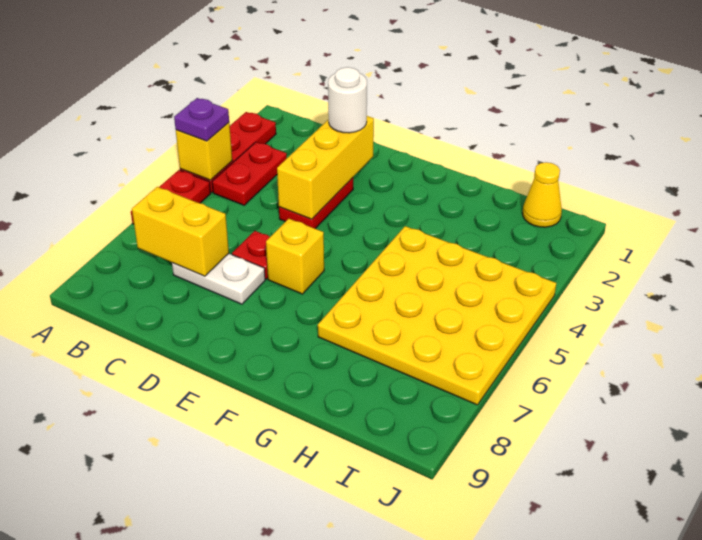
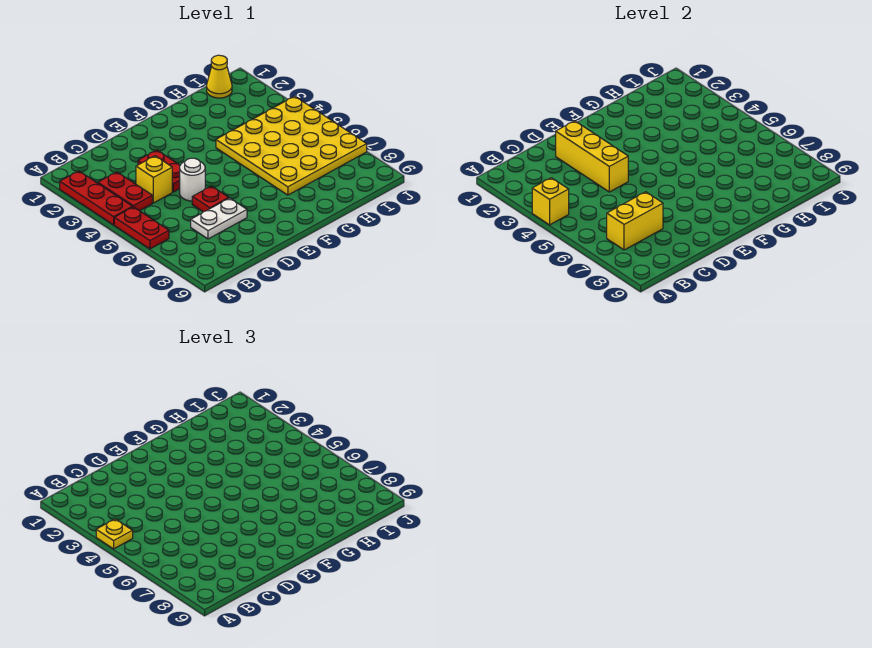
purple 1x1 plate [174,98,229,141] -> yellow 1x1 plate [96,519,133,549]
white 1x1 round brick [328,67,367,133] -> white 1x1 round brick moved to [180,158,205,201]
yellow 1x1 brick [266,219,324,294] -> yellow 1x1 brick moved to [136,156,172,203]

